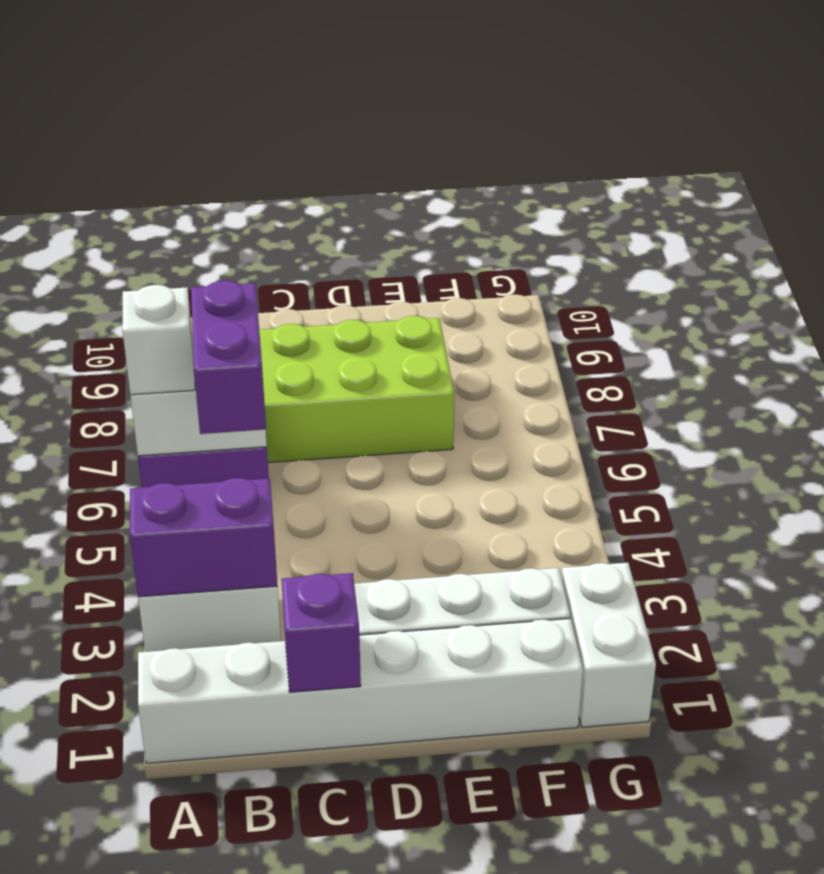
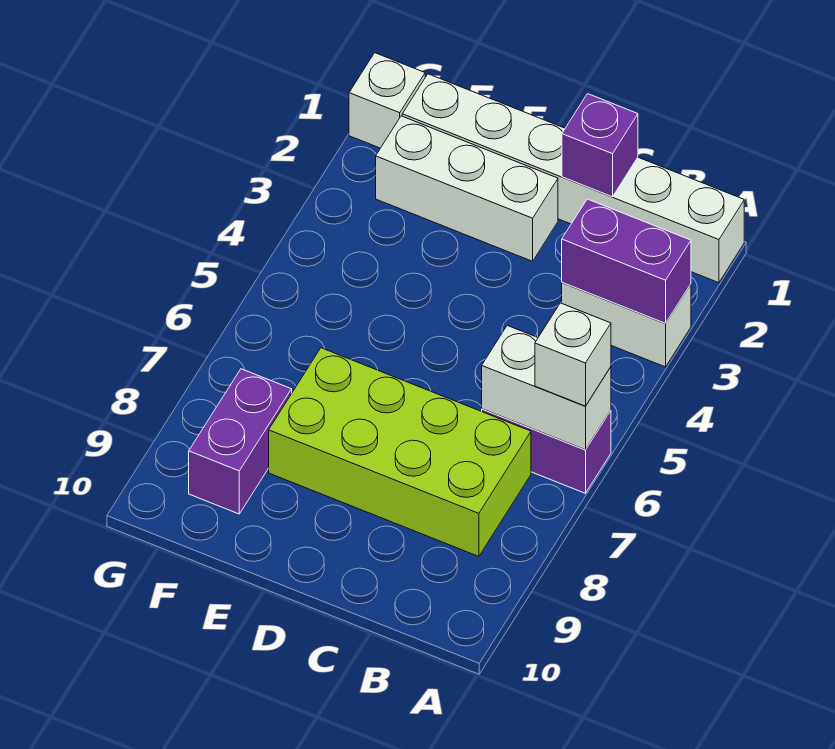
purple 1x2 brick [191,280,266,434] -> purple 1x2 brick moved to [189,369,292,514]
white 1x2 brick [562,563,656,727] -> white 1x1 brick [349,53,425,148]

